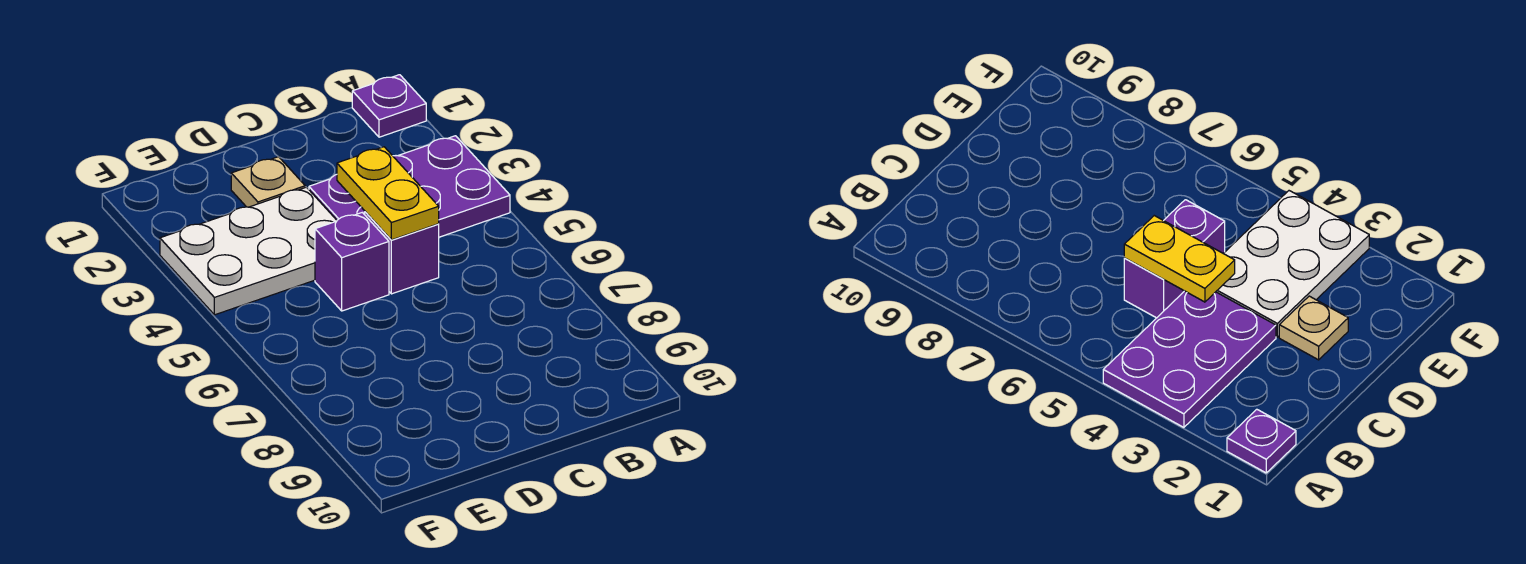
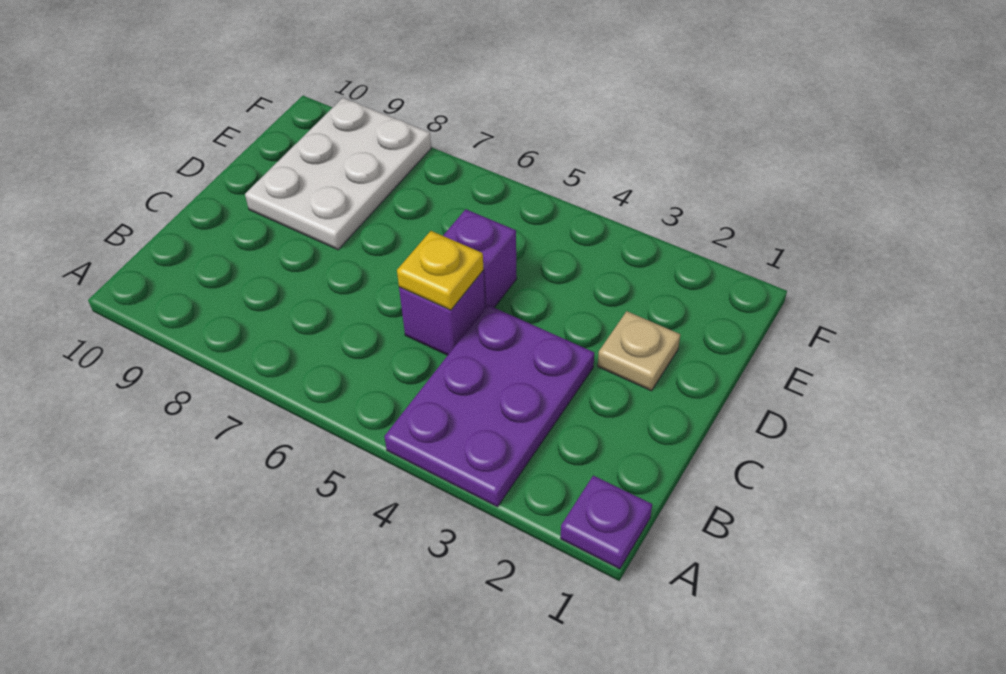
yellow 1x2 plate [337,147,439,240] -> yellow 1x1 plate [397,231,483,310]
white 2x3 plate [160,187,337,315] -> white 2x3 plate moved to [245,98,431,250]

